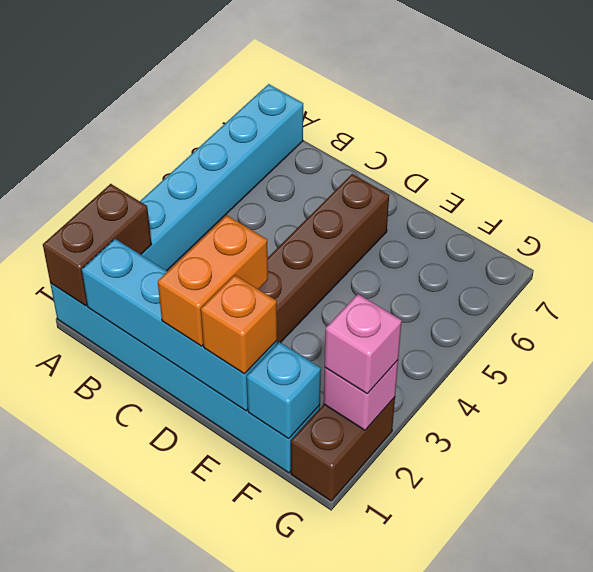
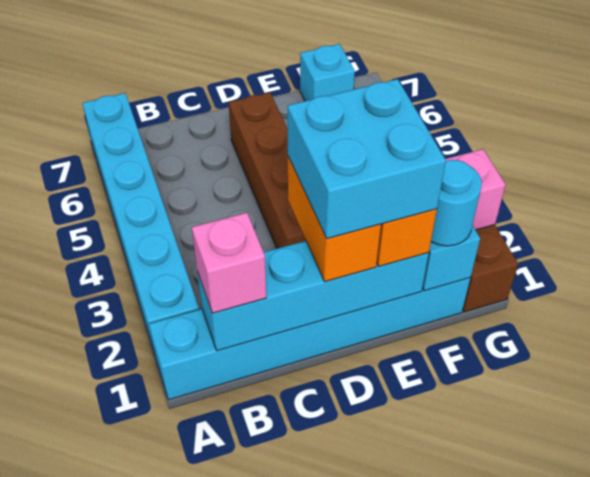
brown 1x2 brick [43,184,152,306] -> none
none -> cyan 2x2 brick [288,79,446,239]
none -> cyan 1x1 round brick [431,160,482,246]
none -> cyan 1x1 brick [300,44,355,101]
pink 1x1 brick [325,294,402,394] -> pink 1x1 brick moved to [192,213,266,313]

